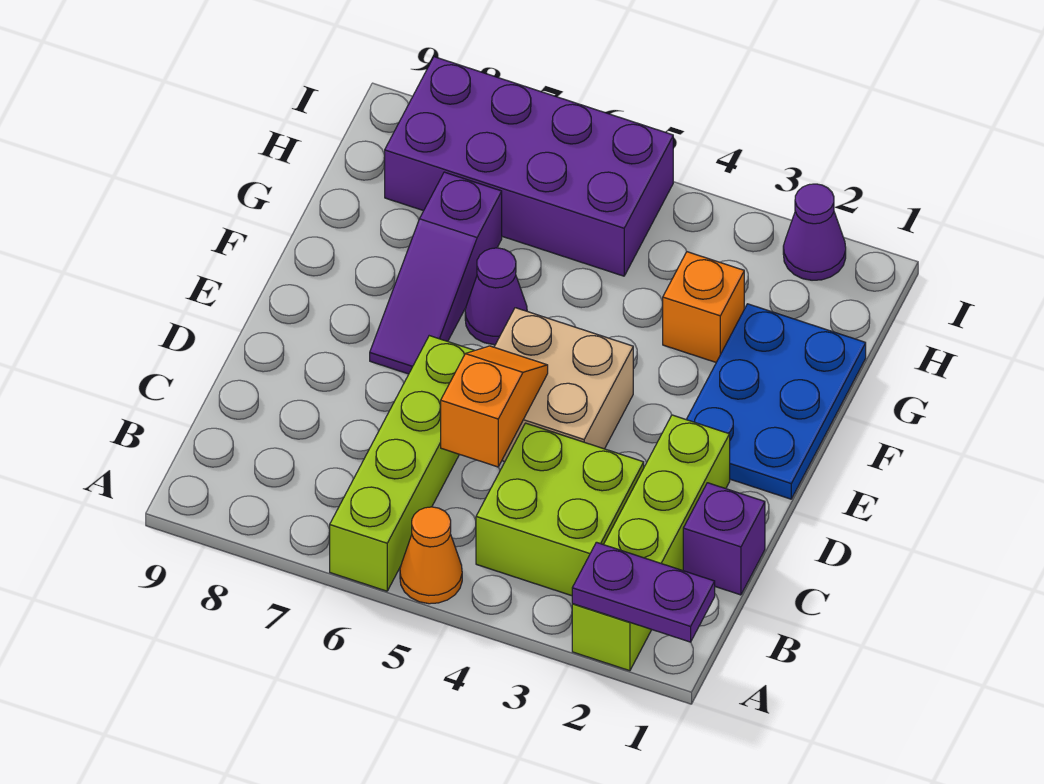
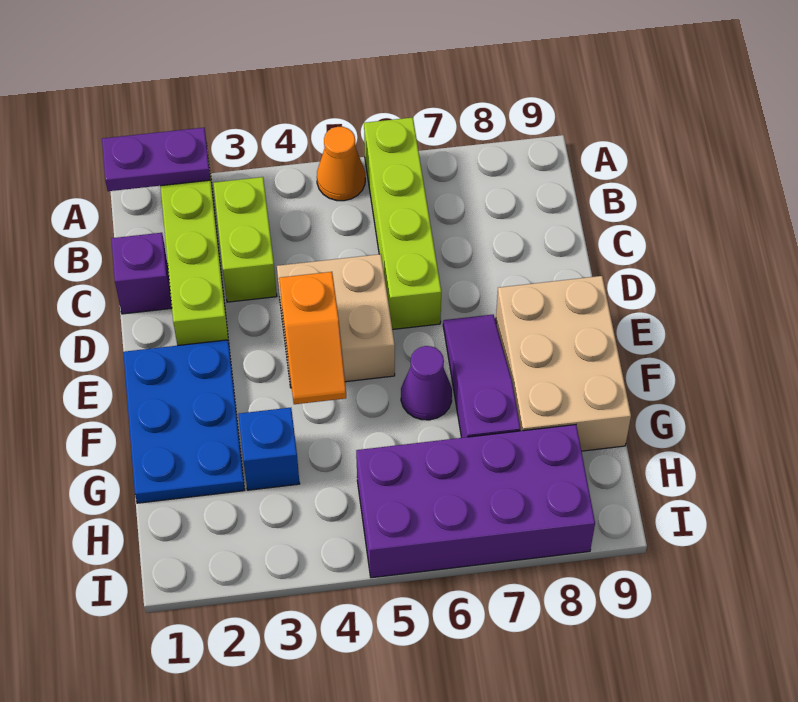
lime 2x2 brick [476,423,644,596] -> lime 1x2 brick [213,177,277,302]
orange 1x2 slope [441,346,548,467] -> orange 1x2 slope moved to [279,272,346,404]
none -> tan 2x3 brick [496,276,631,451]
orange 1x1 brick [663,252,744,362] -> blue 1x1 brick [238,408,300,490]
purple 1x1 cone [783,184,846,280] -> none

